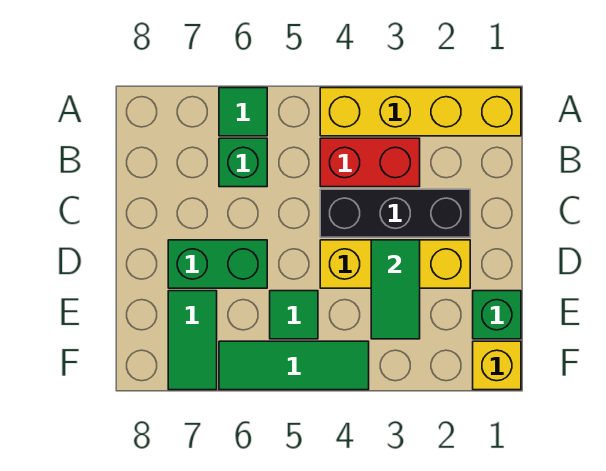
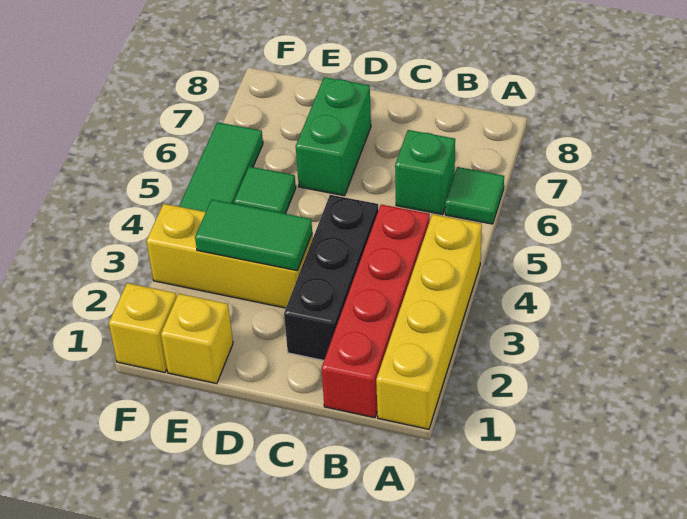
red 1x2 brick [320,138,420,187] -> red 1x4 brick [322,205,430,418]
yellow 1x3 brick [320,240,470,288] -> yellow 1x3 brick turned to [146,204,313,308]
green 1x1 brick [473,291,521,339] -> yellow 1x1 brick [161,294,233,384]
green 1x2 tile [168,291,217,390] -> none

